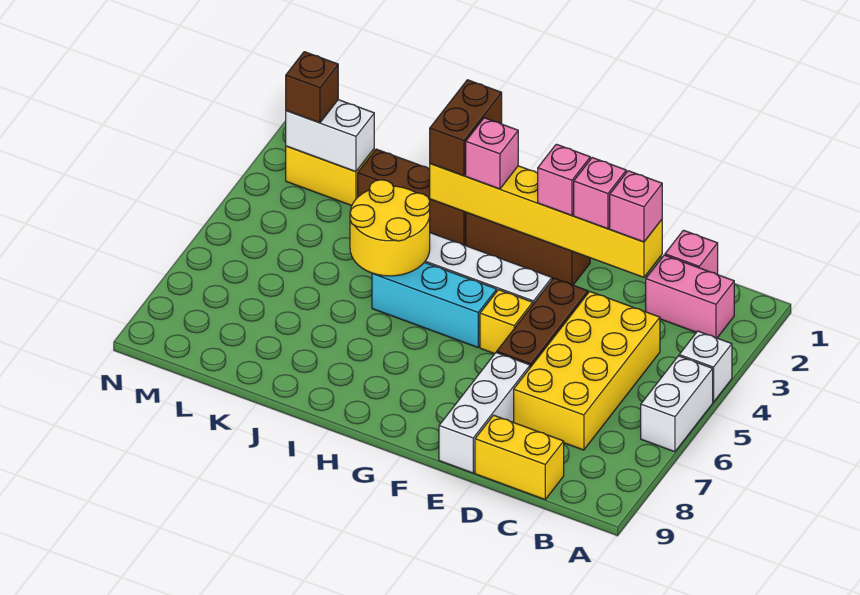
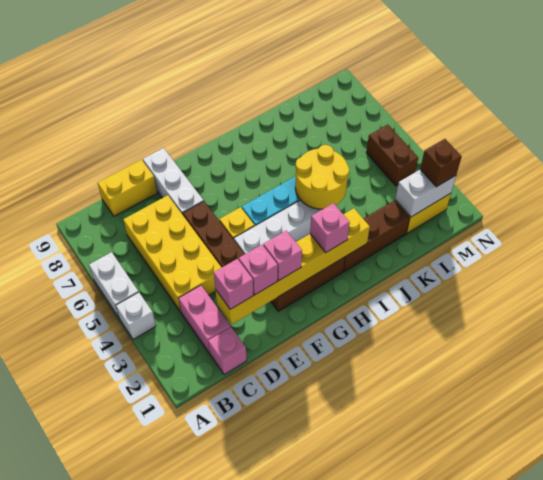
pink 1x2 brick [646,255,734,338] -> pink 1x2 brick turned to [179,285,230,353]
brown 1x2 brick [430,80,502,176] -> brown 1x2 brick moved to [366,125,418,186]

